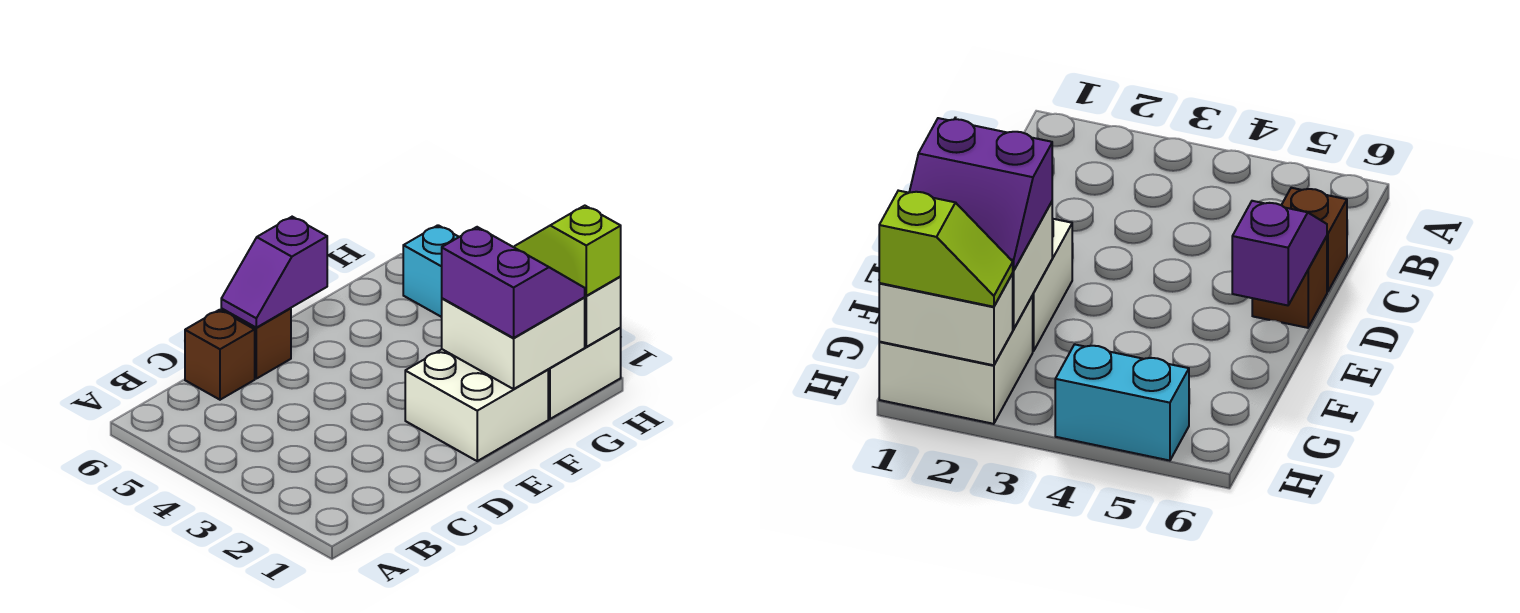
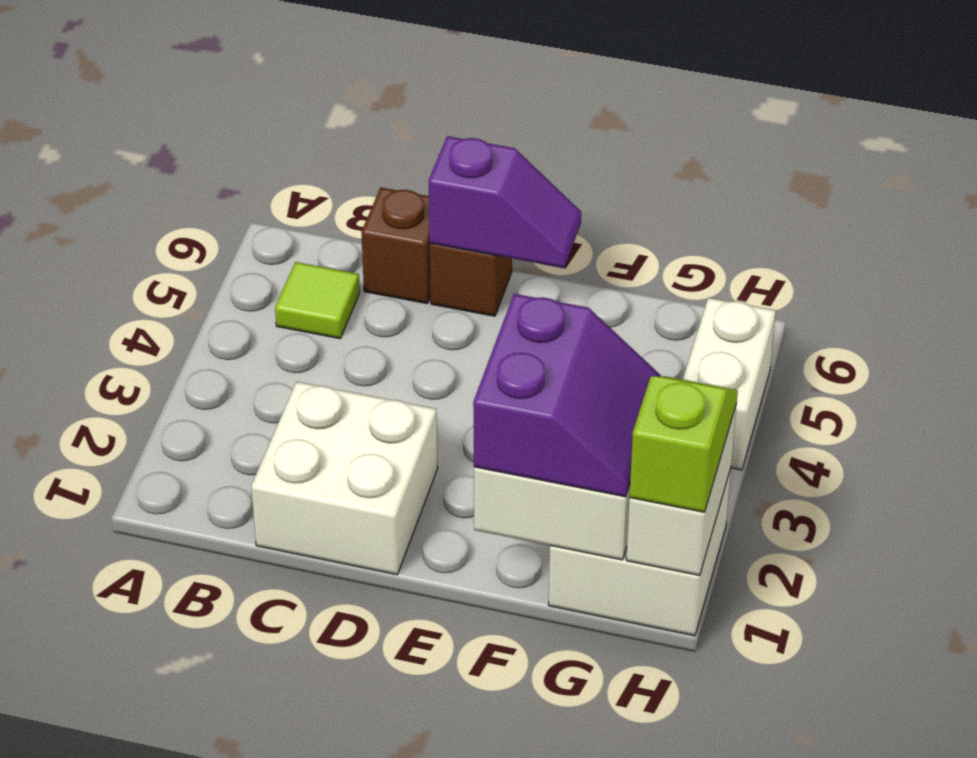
none -> lime 1x1 tile [275,262,360,339]
purple 1x2 slope [221,217,327,328] -> purple 1x2 slope turned to [428,136,581,268]
white 2x2 brick [405,349,548,461] -> white 2x2 brick moved to [251,382,438,575]
cyan 1x2 brick [403,225,458,317] -> white 1x2 brick [683,298,776,470]

